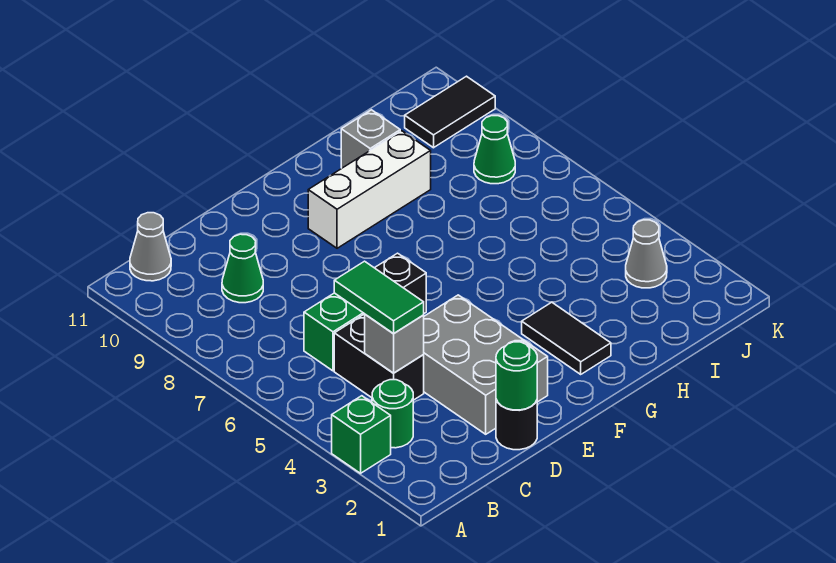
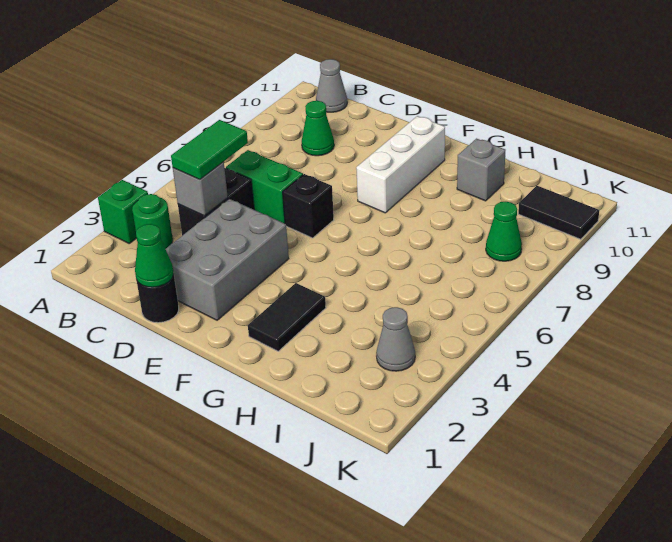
green 1x1 round brick [496,342,537,410] -> green 1x1 cone [135,224,174,287]
white 1x3 brick [308,131,431,248] -> white 1x3 brick turned to [356,116,445,213]

